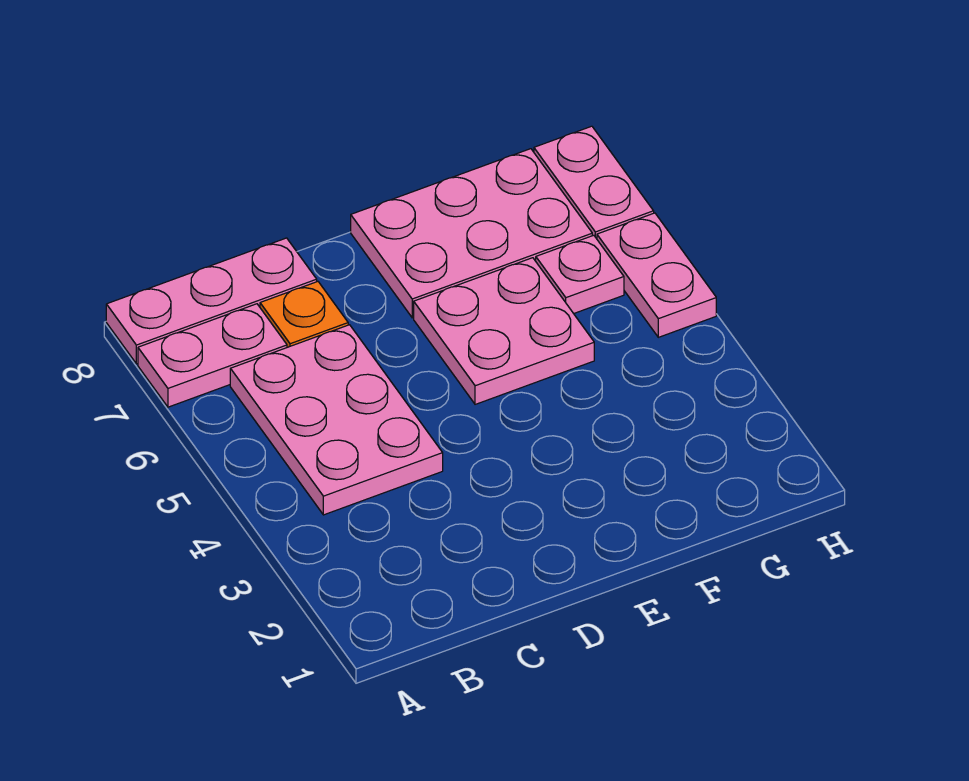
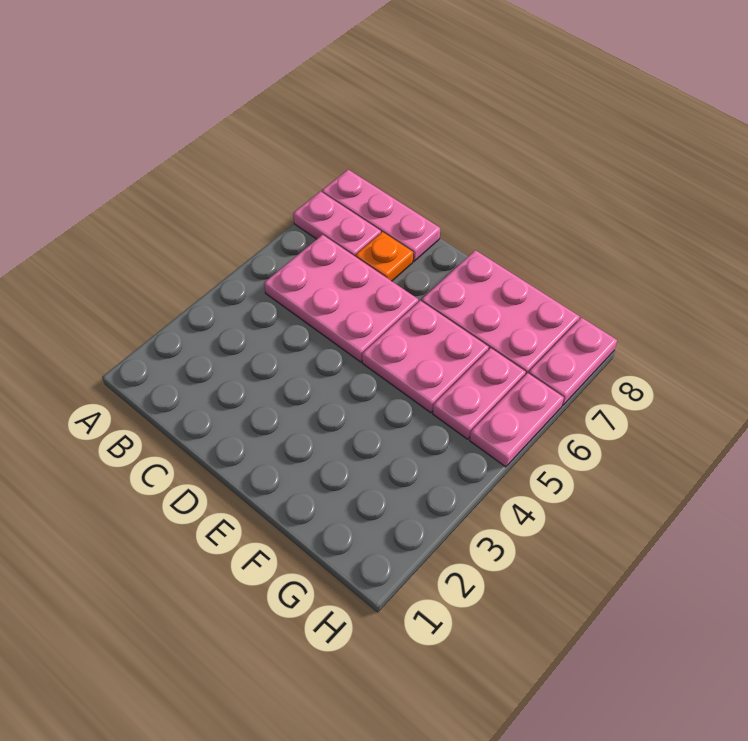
pink 2x3 plate [230,325,443,515] -> pink 2x3 plate turned to [264,235,418,362]
pink 1x1 plate [536,235,624,314] -> pink 1x2 plate [433,348,526,439]

